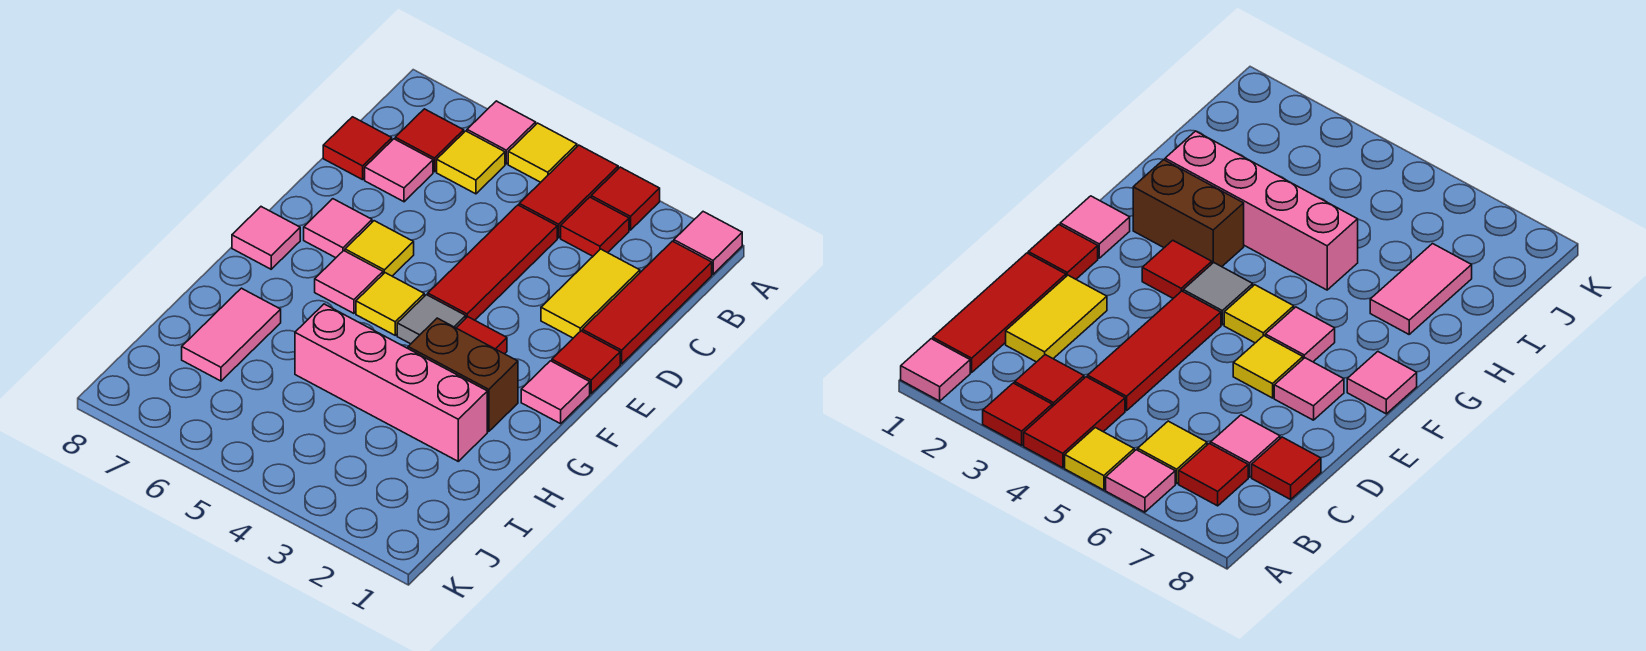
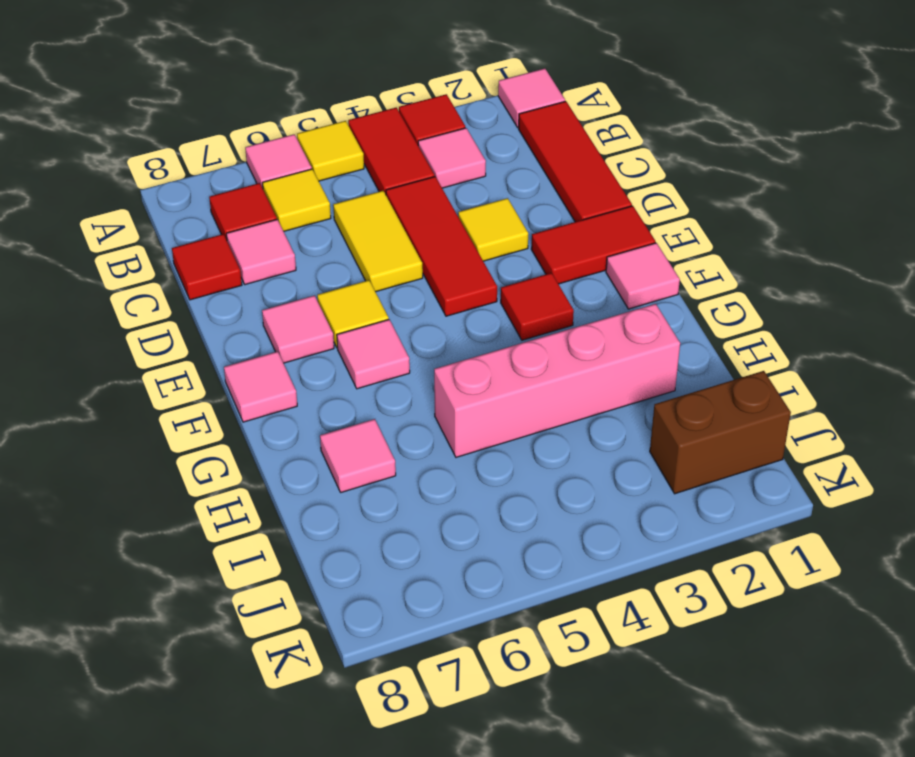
red 1x1 tile [561,197,629,256] -> pink 1x1 tile [418,128,486,188]
yellow 1x2 tile [541,249,640,338] -> yellow 1x2 tile moved to [333,191,423,292]
red 1x1 tile [552,331,620,394] -> red 1x2 tile [531,206,655,284]
grey 1x1 tile [397,295,466,344] -> none
yellow 1x1 tile [356,273,424,335] -> yellow 1x1 tile moved to [458,198,528,261]
brown 1x2 brick [408,318,518,432] -> brown 1x2 brick moved to [650,371,791,494]
pink 1x2 tile [182,288,281,381] -> pink 1x1 tile [320,419,396,492]

